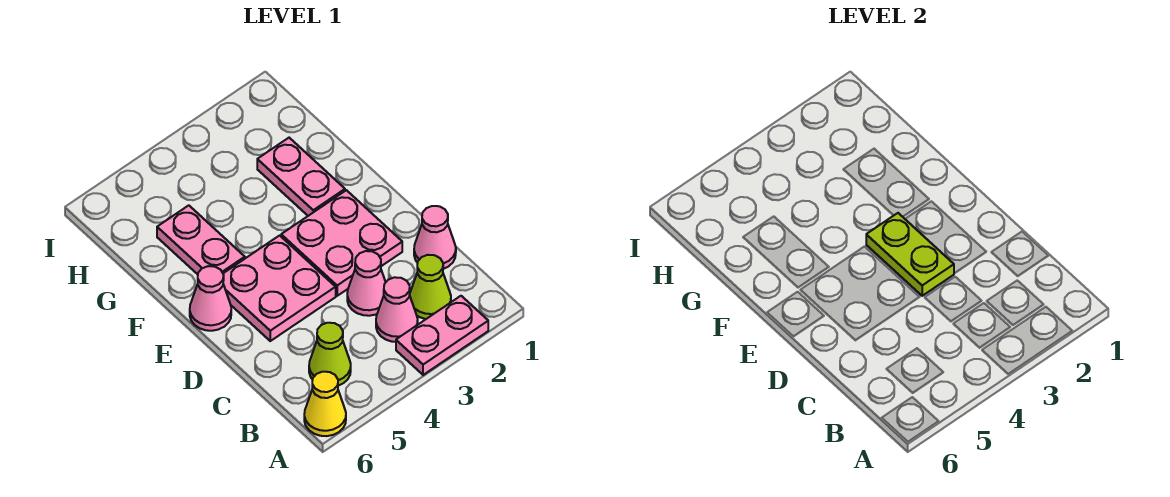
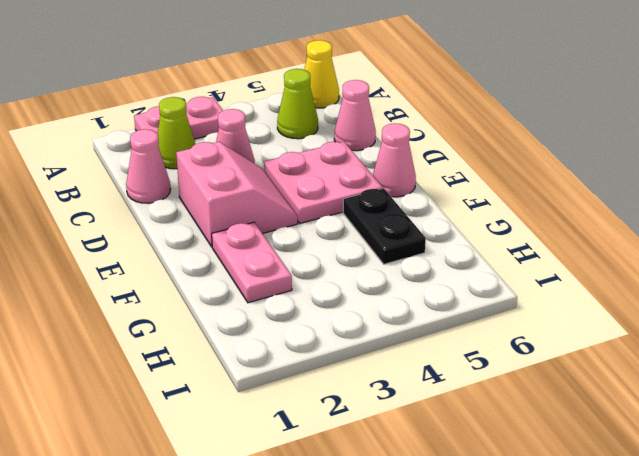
pink 1x1 cone [376,277,418,342] -> pink 1x1 cone moved to [334,80,376,151]
pink 2x2 plate [281,190,402,296] -> pink 2x2 slope [176,142,298,247]
lime 1x2 plate [866,213,954,296] -> none
pink 1x2 plate [157,205,245,274] -> black 1x2 plate [343,188,426,264]

